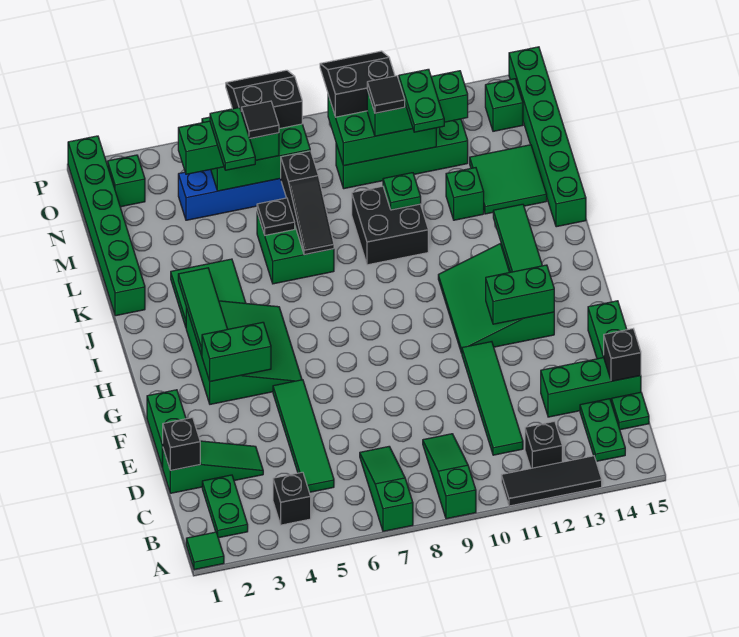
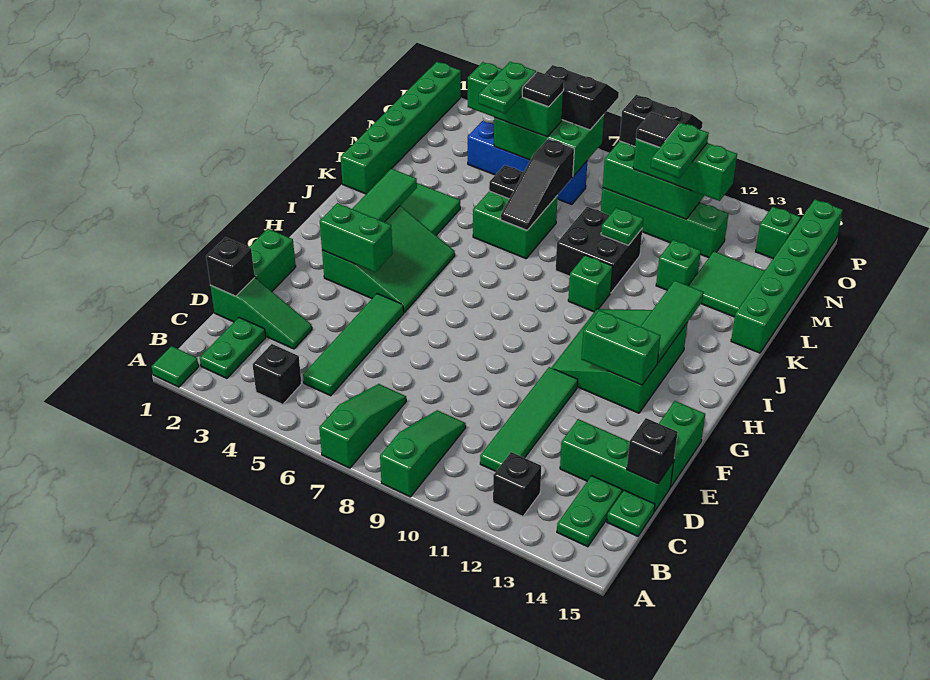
black 1x3 tile [501,456,602,506] -> none
green 1x1 brick [108,155,145,207] -> green 1x1 brick moved to [568,255,613,312]

